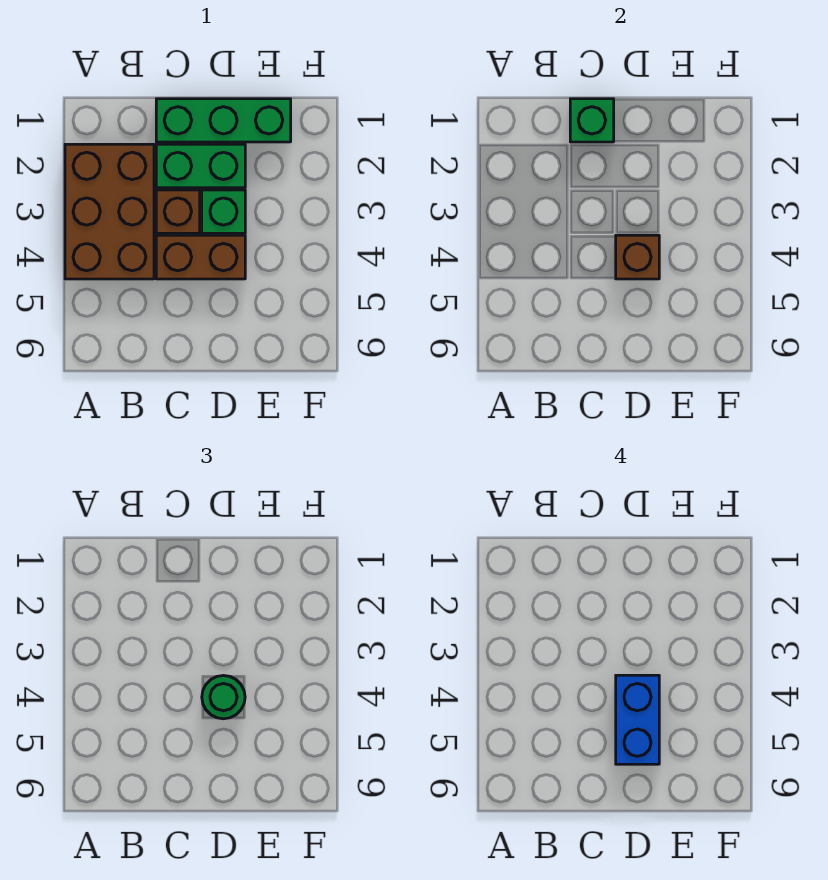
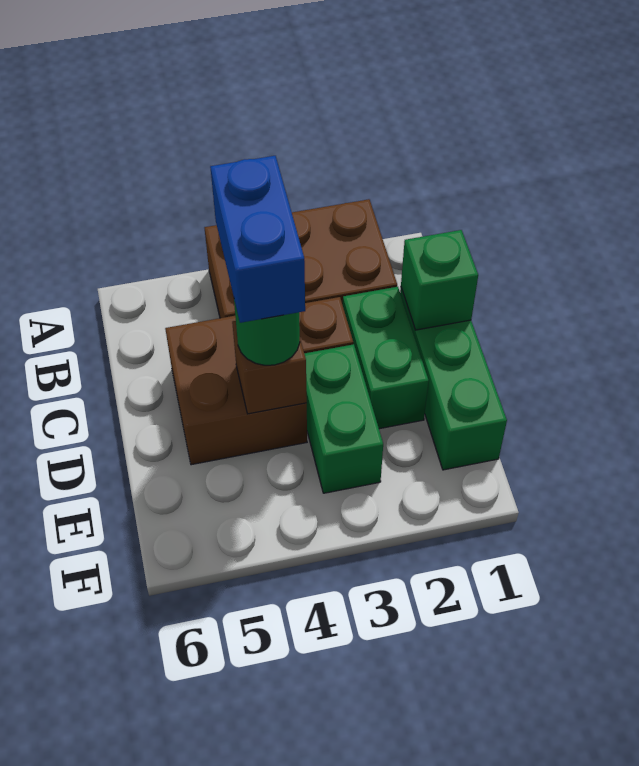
brown 1x2 brick [156,235,245,279] -> brown 2x2 brick [165,316,307,465]
green 1x1 brick [202,190,245,233] -> green 1x2 brick [304,344,383,493]
blue 1x2 brick [616,675,659,764] -> blue 1x2 brick turned to [210,156,305,323]

